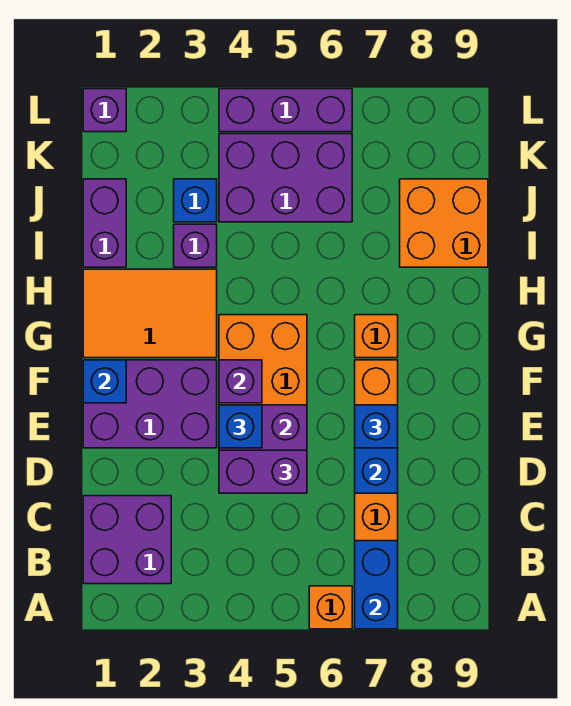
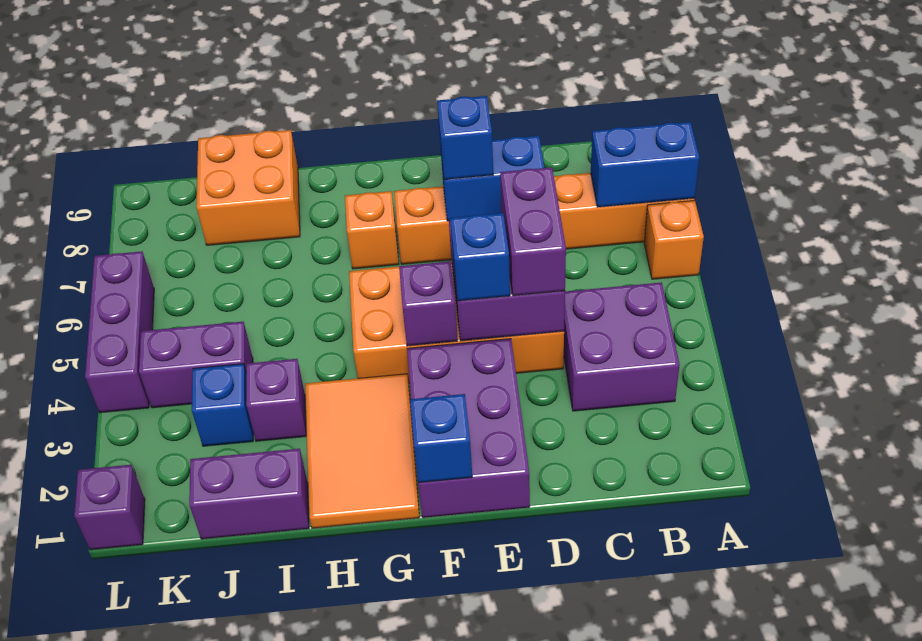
purple 2x2 brick [83,496,171,584] -> purple 2x2 brick moved to [564,282,680,411]
purple 2x3 brick [219,134,352,222] -> purple 1x2 brick [139,322,253,408]

